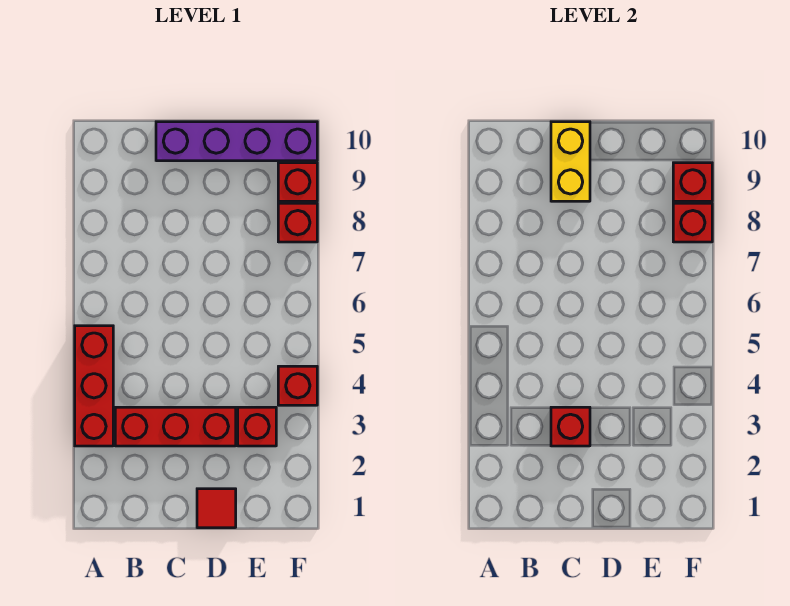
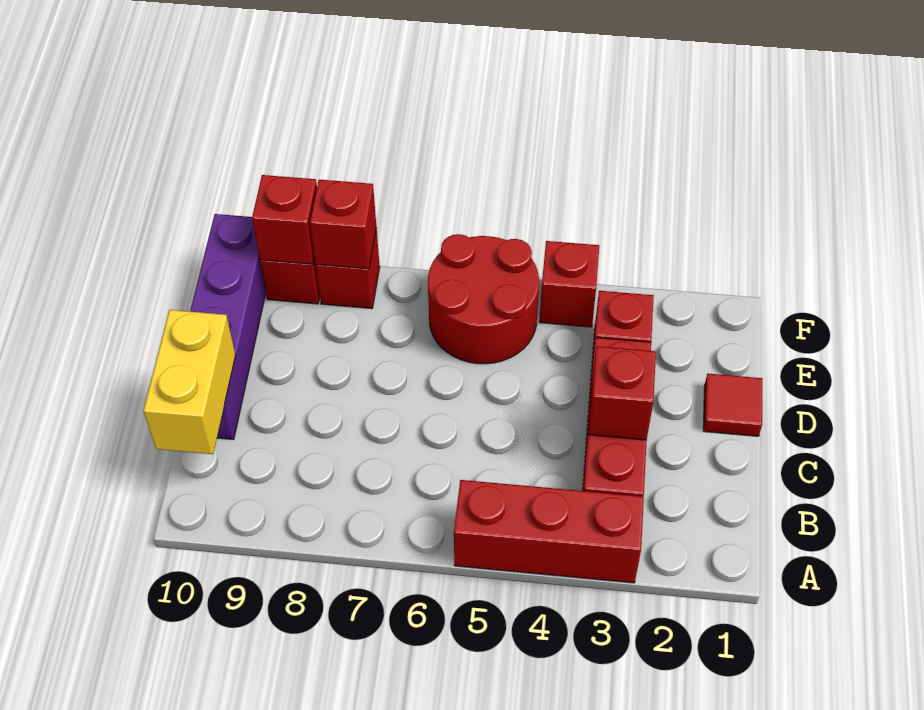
yellow 1x2 brick [551,122,590,201] -> yellow 1x2 brick turned to [143,310,236,454]
none -> red 2x2 round brick [428,234,539,364]

